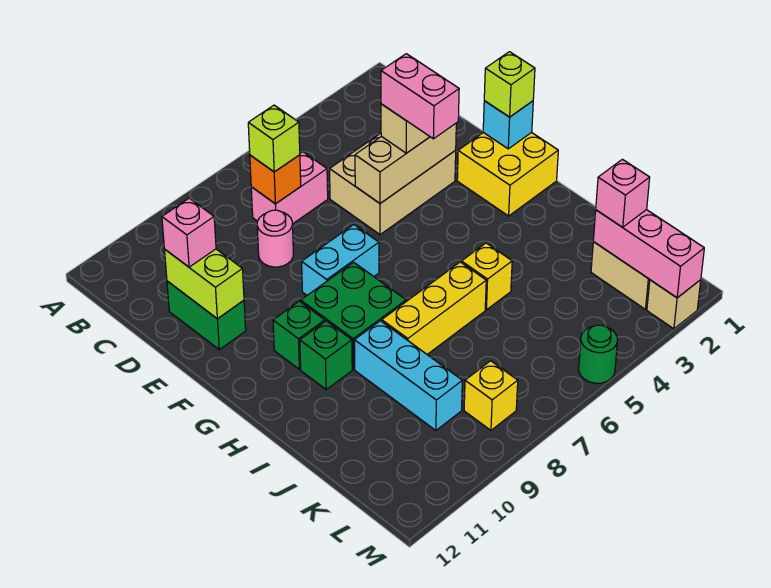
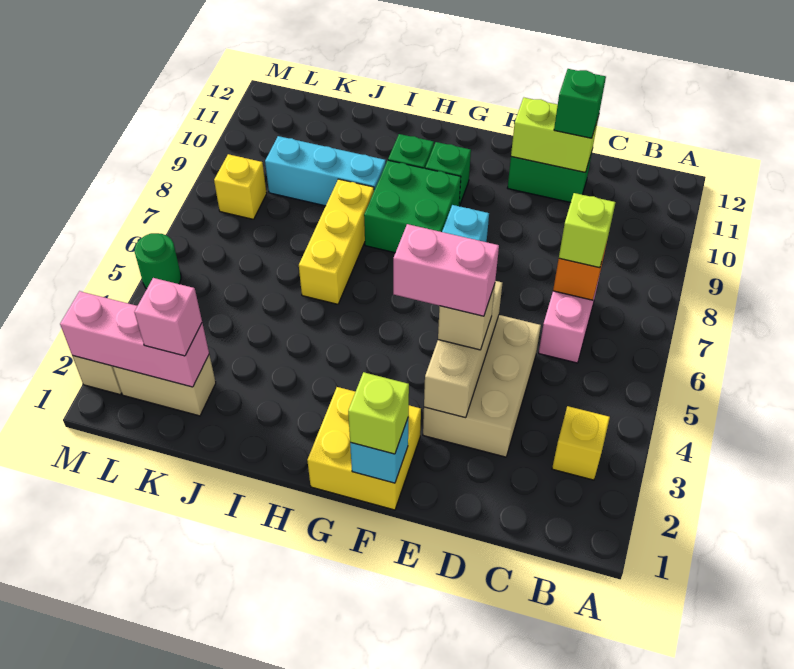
pink 1x1 round brick [257,210,293,267] -> none
pink 1x1 brick [162,198,216,267] -> green 1x1 brick [554,69,606,138]
yellow 1x1 brick [461,243,512,310] -> yellow 1x1 brick moved to [552,406,610,480]

